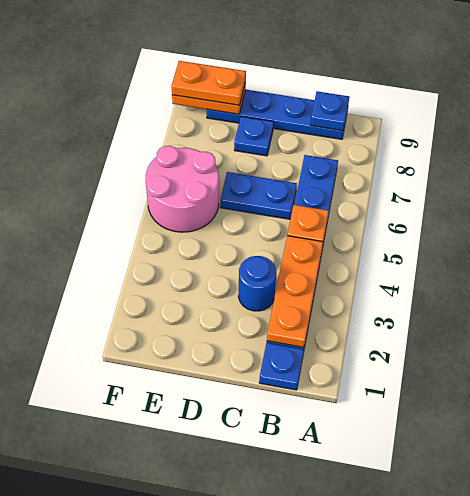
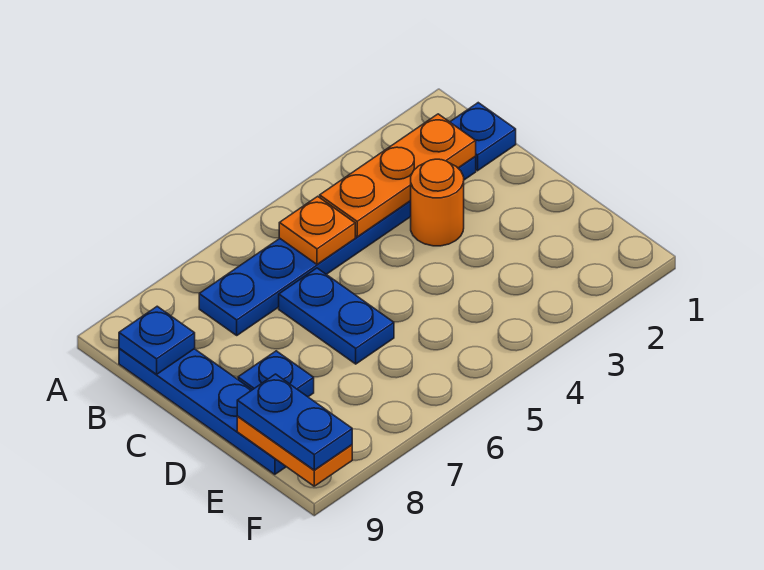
blue 1x1 round brick [238,256,276,311] -> orange 1x1 round brick [411,159,464,246]
pink 2x2 round brick [146,146,219,232] -> none
orange 1x2 plate [171,61,246,105] -> blue 1x2 plate [237,374,352,470]

